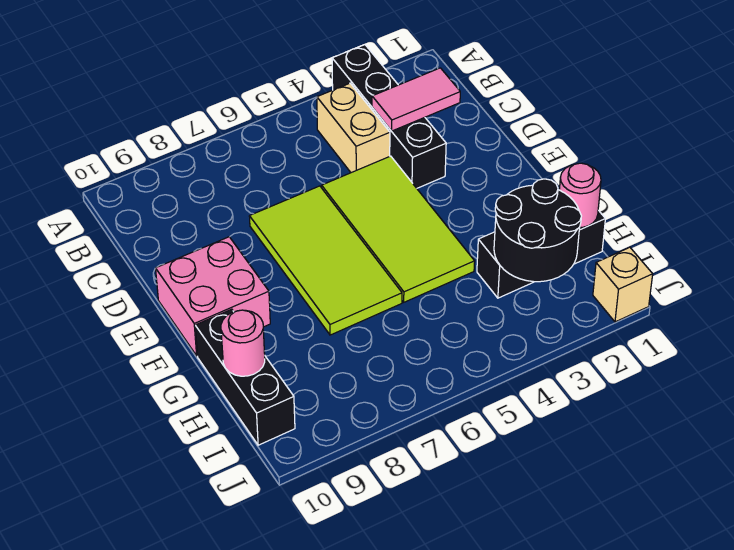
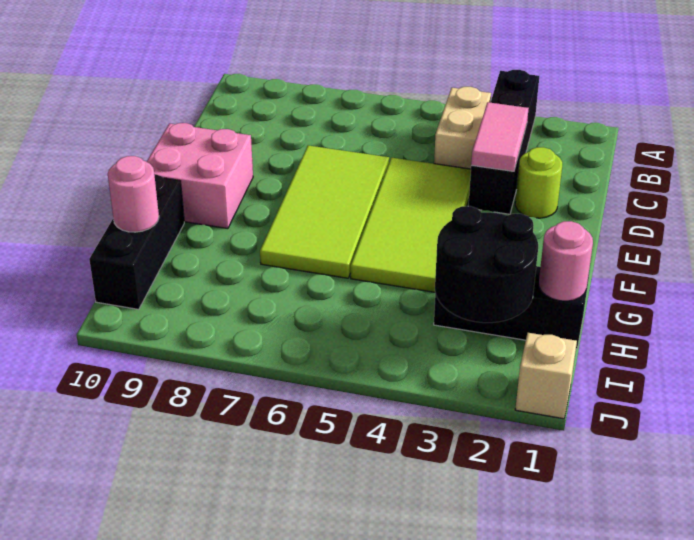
pink 1x2 tile [372,68,460,131] -> pink 1x2 tile turned to [471,102,529,171]
none -> lime 1x1 round brick [515,147,562,218]

